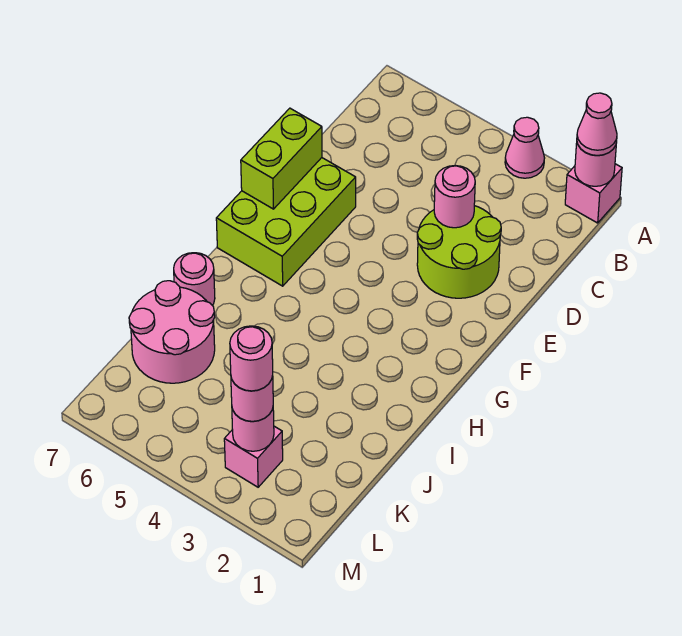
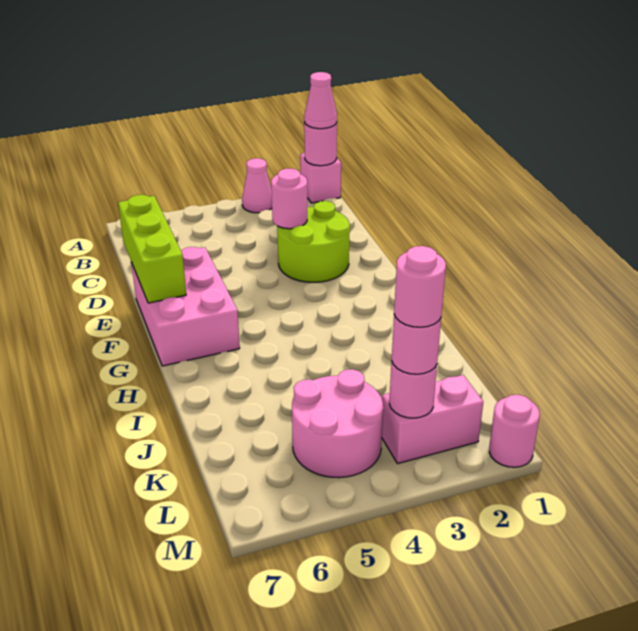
lime 2x3 brick [216,158,356,286] -> pink 2x3 brick [131,247,240,366]
lime 1x2 brick [241,108,322,209] -> lime 1x3 brick [118,195,186,303]
pink 1x1 round brick [174,253,215,305] -> pink 1x1 round brick moved to [489,395,540,467]
pink 2x2 round brick [129,281,215,383] -> pink 2x2 round brick moved to [292,369,383,478]
pink 1x1 brick [224,426,283,487] -> pink 1x2 brick [382,375,483,464]

